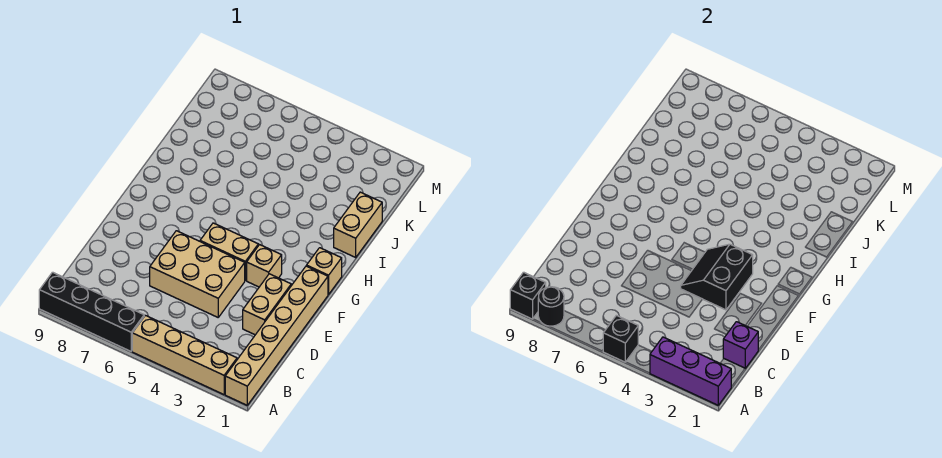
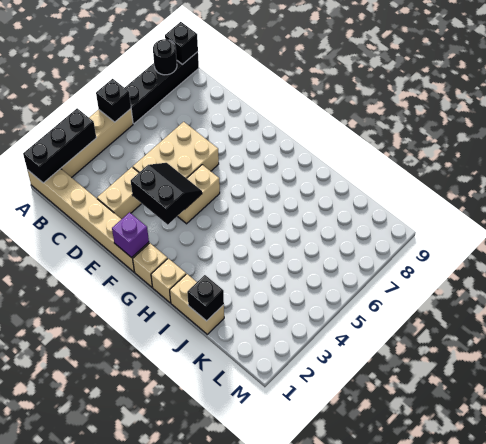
purple 1x3 brick [650,337,731,405] -> black 1x3 brick [23,108,96,183]
purple 1x1 brick [723,322,758,368] -> purple 1x1 brick moved to [112,212,149,258]
tan 1x2 brick [243,274,291,335] -> tan 1x2 brick turned to [97,167,142,219]
tan 1x1 brick [247,245,282,287] -> tan 1x1 brick moved to [151,258,186,303]
none -> black 1x1 brick [187,275,224,321]

